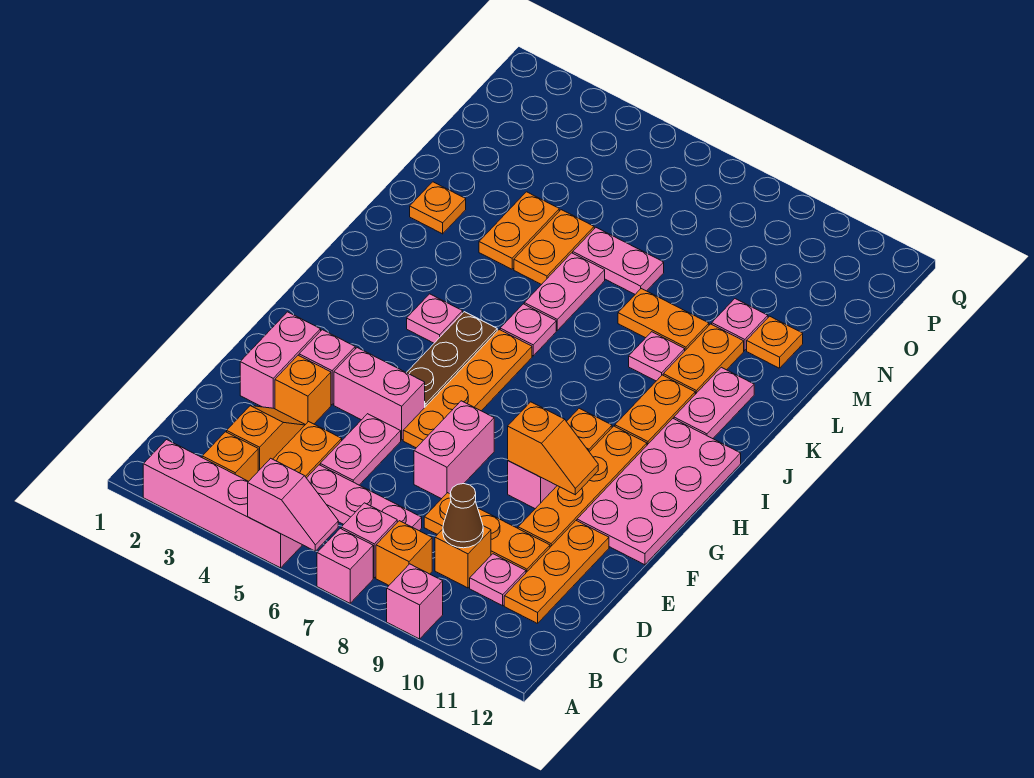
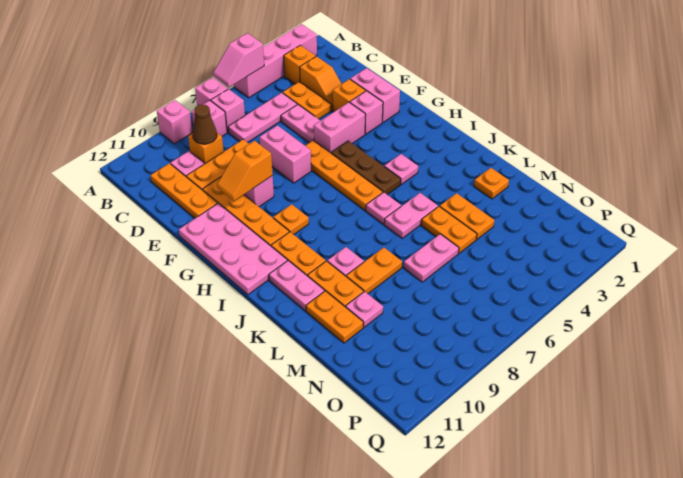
orange 1x1 brick [376,521,432,585] -> pink 1x1 brick [192,101,227,136]
pink 1x2 plate [524,253,605,330] -> pink 1x2 plate turned to [384,193,438,238]
orange 1x1 plate [747,316,803,368] -> orange 1x2 plate [306,291,363,343]

